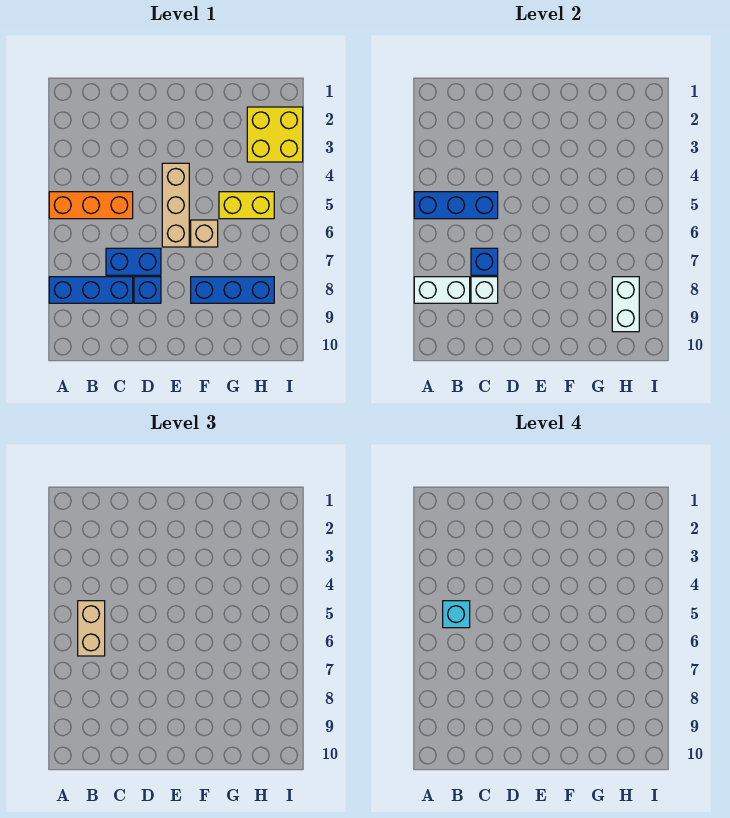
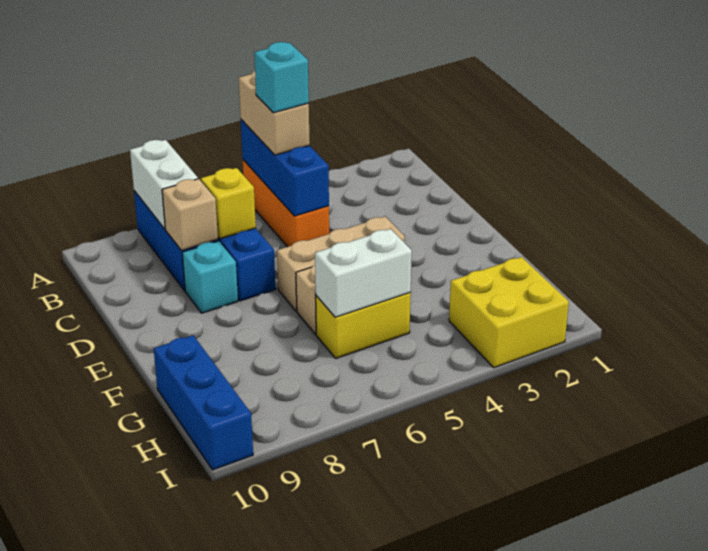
tan 1x2 brick [78,601,105,656] -> tan 1x2 brick turned to [239,70,310,155]
blue 1x1 brick [471,248,498,275] -> yellow 1x1 brick [201,168,256,239]
white 1x1 brick [471,277,498,303] -> tan 1x1 brick [162,179,218,251]
blue 1x1 brick [134,277,161,303] -> cyan 1x1 brick [182,241,238,313]
blue 1x3 brick [191,277,274,303] -> blue 1x3 brick moved to [154,335,253,470]
yellow 1x2 brick [219,192,274,219] -> yellow 1x2 brick turned to [316,293,411,358]
white 1x2 brick [612,277,639,332] -> white 1x2 brick moved to [315,229,412,317]

